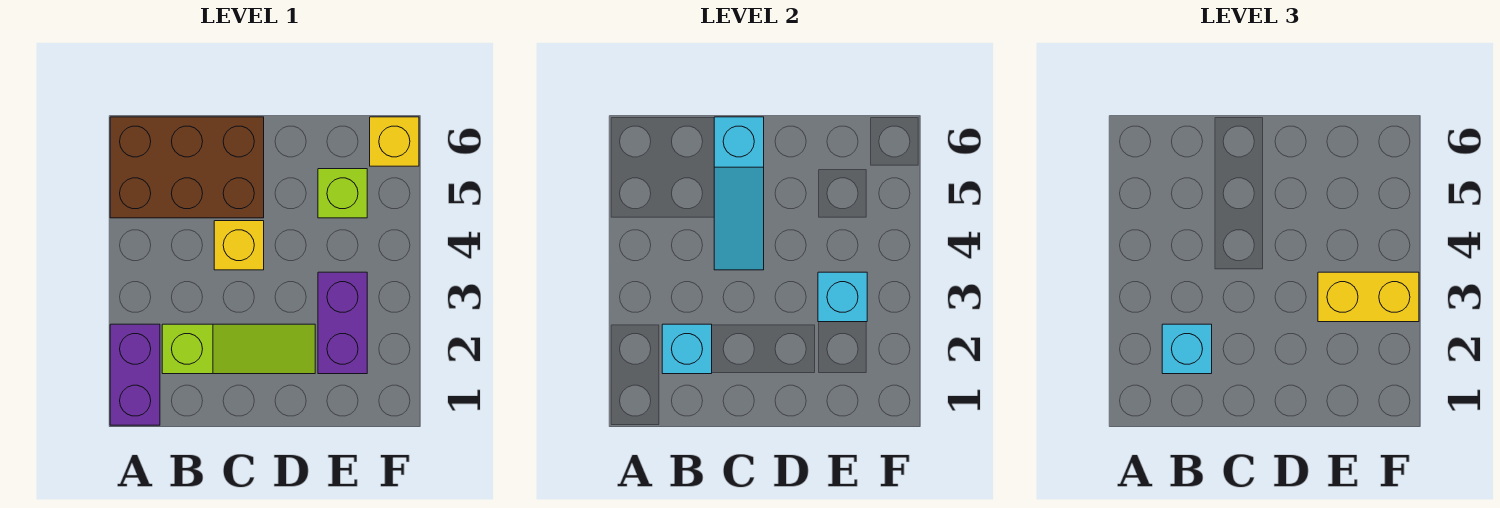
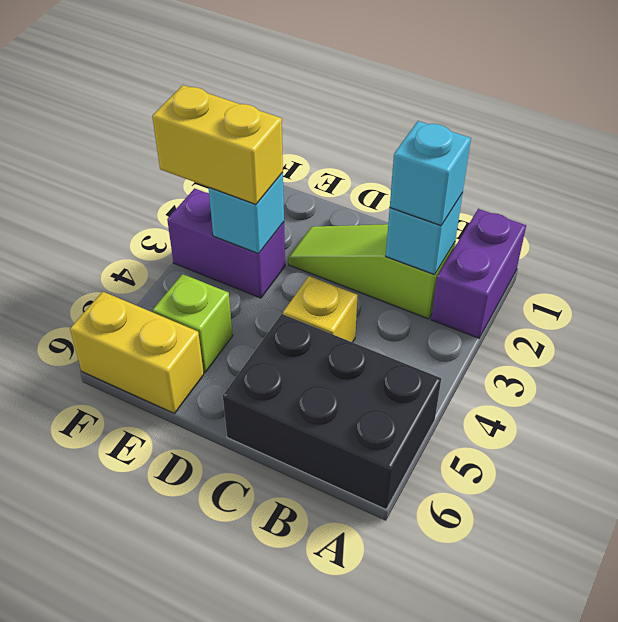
brown 2x3 brick [110,117,264,218] -> black 2x3 brick [223,314,441,509]
cyan 1x3 slope [714,117,764,270] -> none
purple 1x2 brick [318,272,367,374] -> purple 1x2 brick turned to [167,188,285,298]
yellow 1x1 brick [370,117,419,166] -> yellow 1x2 brick [70,292,204,413]

